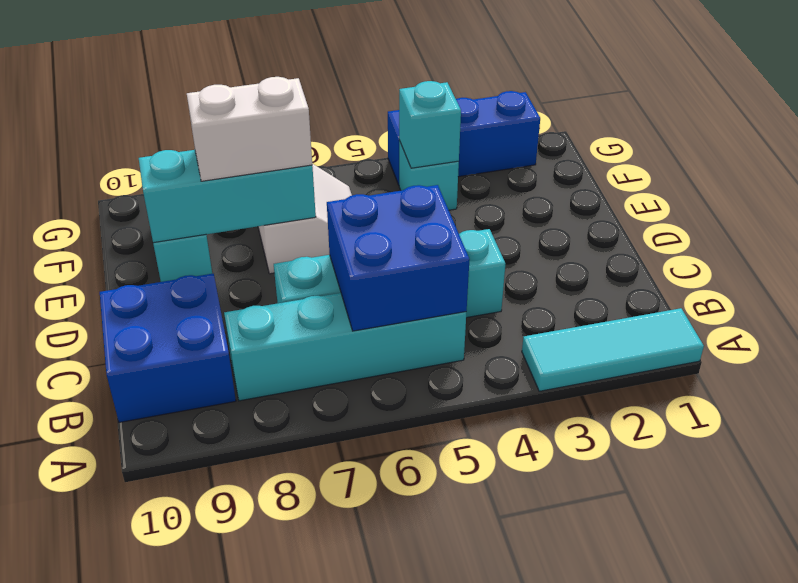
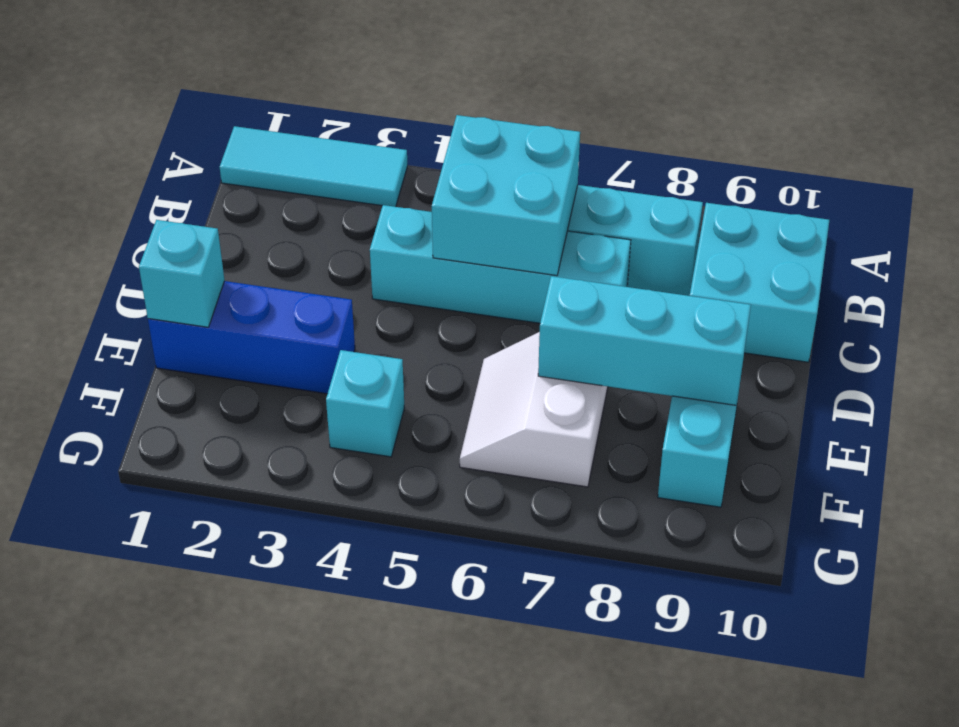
blue 2x2 brick [327,185,469,331] -> cyan 2x2 brick [432,115,580,276]
blue 2x2 brick [100,274,236,422] -> cyan 2x2 brick [690,203,829,362]
white 1x2 brick [187,77,312,181] -> none
cyan 1x1 brick [399,81,461,168] -> cyan 1x1 brick moved to [139,220,225,327]
blue 1x3 brick [388,91,540,185] -> blue 1x3 brick moved to [148,281,355,394]

